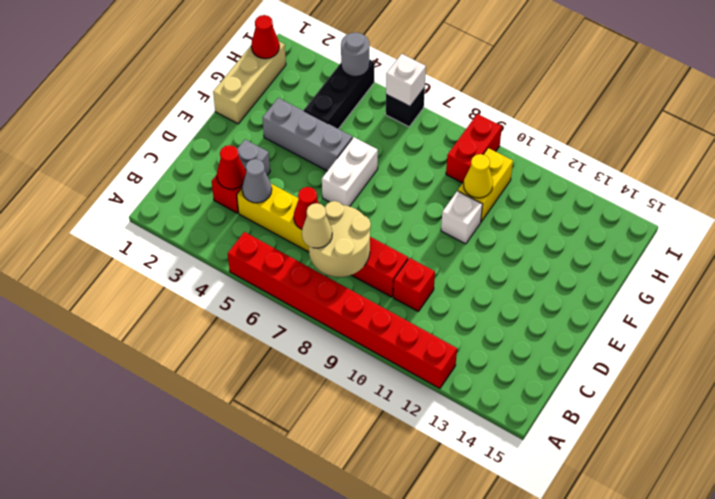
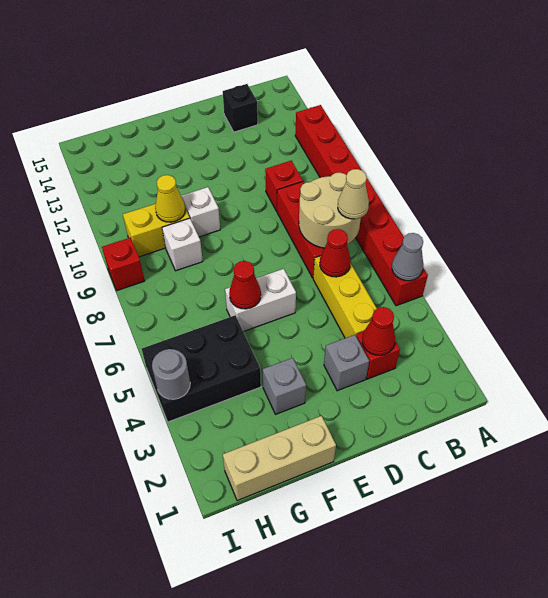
grey 1x1 cone [242,159,272,203] -> grey 1x1 cone moved to [392,233,423,281]
grey 1x3 brick [263,98,352,171] -> grey 1x1 brick [263,358,306,414]
black 1x3 brick [304,59,375,129] -> black 2x3 brick [142,315,261,422]
red 1x1 cone [251,15,279,59] -> red 1x1 cone moved to [229,261,261,309]
red 1x2 brick [446,114,502,183] -> red 1x1 brick [102,238,145,291]
black 1x1 brick [386,88,425,127] -> black 1x1 brick moved to [223,84,258,132]
white 1x1 brick [386,54,426,106] -> white 1x1 brick moved to [162,218,203,271]

